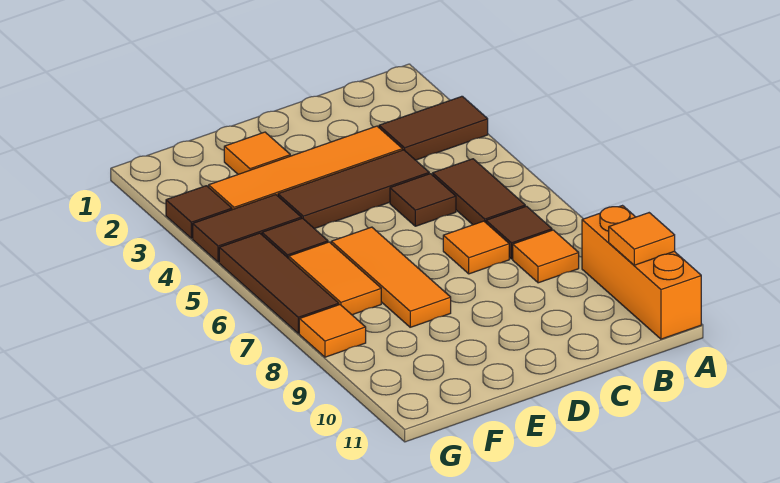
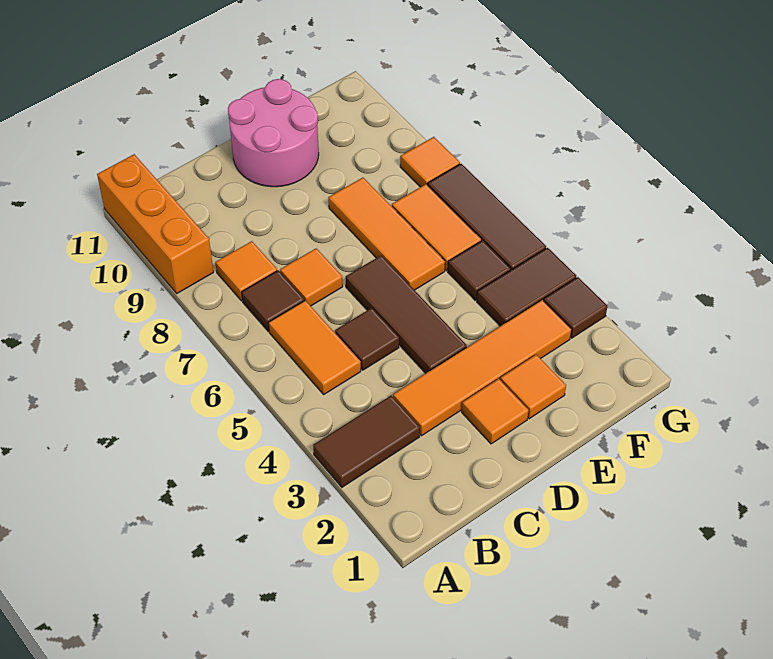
orange 1x1 tile [609,213,675,265] -> orange 1x1 tile moved to [462,379,529,444]
brown 1x2 tile [433,159,525,225] -> orange 1x2 tile [269,301,361,394]
brown 1x3 tile [278,150,429,229] -> brown 1x3 tile turned to [346,256,467,373]
none -> pink 2x2 round brick [228,79,319,187]

